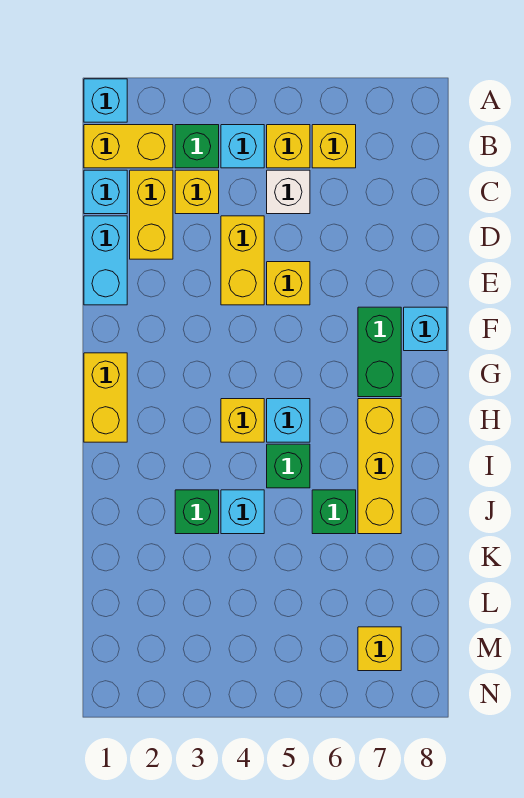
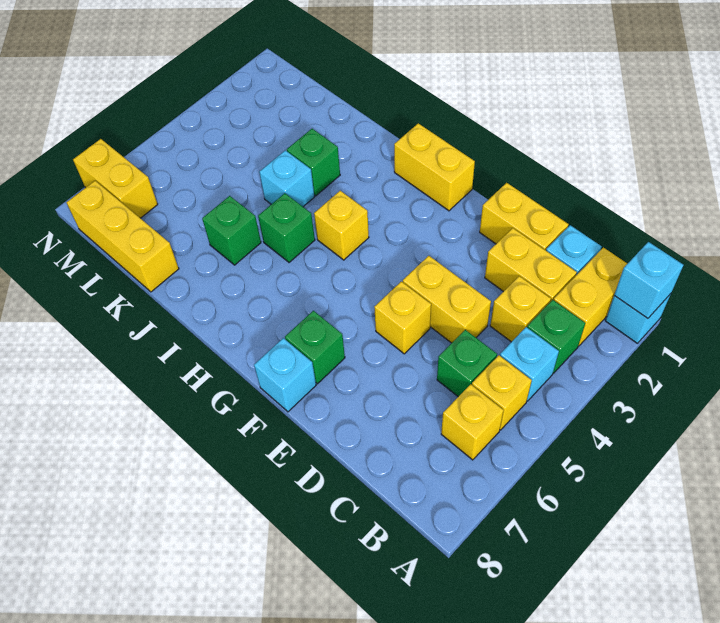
white 1x1 brick [267,170,310,214] -> green 1x1 brick [437,330,497,397]
cyan 1x2 brick [84,216,127,305] -> yellow 1x2 brick [480,183,568,250]
green 1x2 brick [358,307,401,397] -> green 1x1 brick [285,311,345,384]
cyan 1x1 brick [267,399,310,442] -> cyan 1x1 brick moved to [614,242,683,318]
yellow 1x3 brick [358,399,401,534] -> yellow 1x3 brick moved to [66,181,179,292]
yellow 1x1 brick [358,627,401,671] -> yellow 1x2 brick [73,139,158,218]

